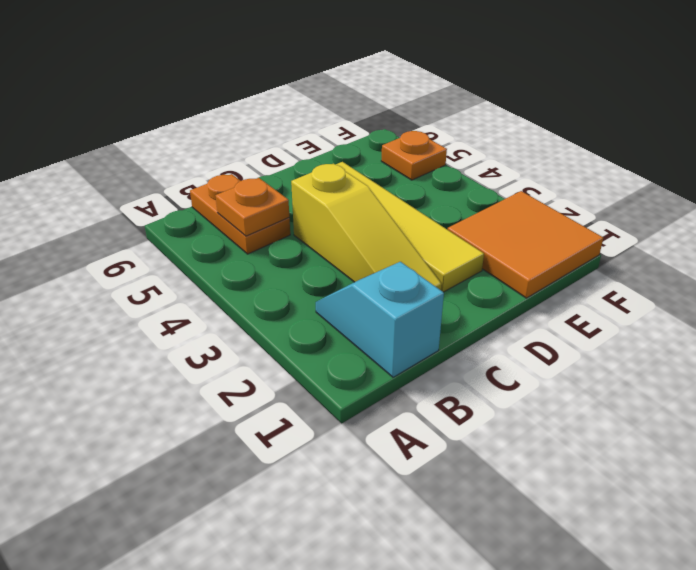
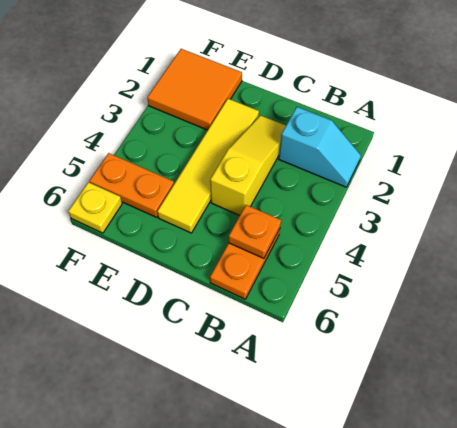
cyan 1x2 slope [316,262,444,377] -> cyan 1x2 slope turned to [279,107,361,187]
orange 1x1 plate [381,131,447,180] -> orange 1x2 plate [89,153,174,217]
none -> yellow 1x1 plate [68,182,122,233]

